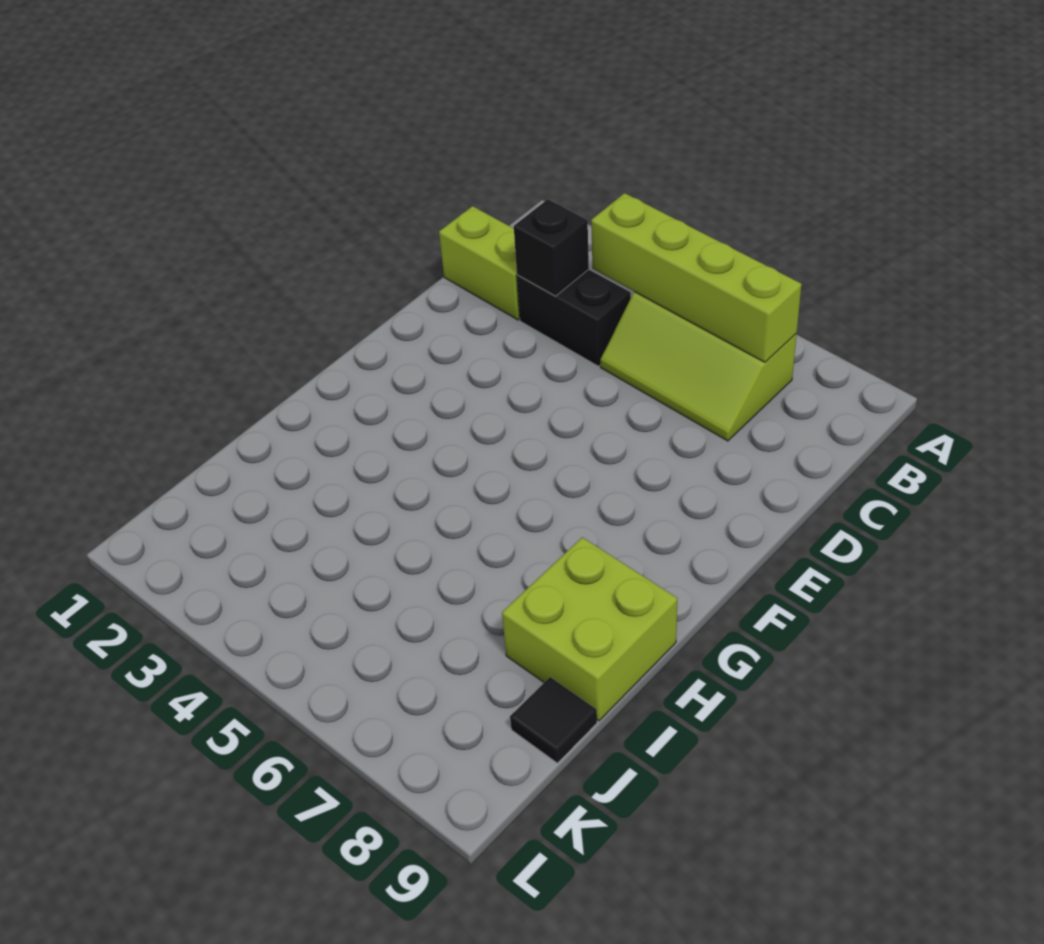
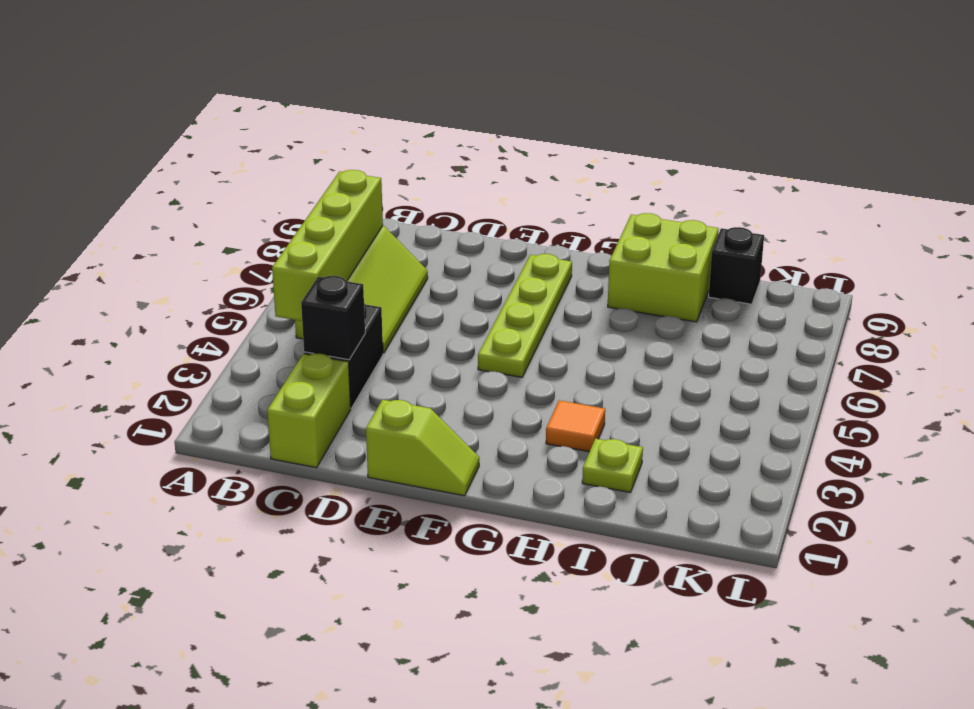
none -> lime 1x2 slope [366,400,479,496]
none -> lime 1x4 plate [478,254,572,377]
none -> orange 1x1 tile [546,400,605,452]
none -> lime 1x1 plate [582,439,643,493]
black 1x1 tile [510,677,597,763] -> black 1x1 brick [709,227,764,304]

